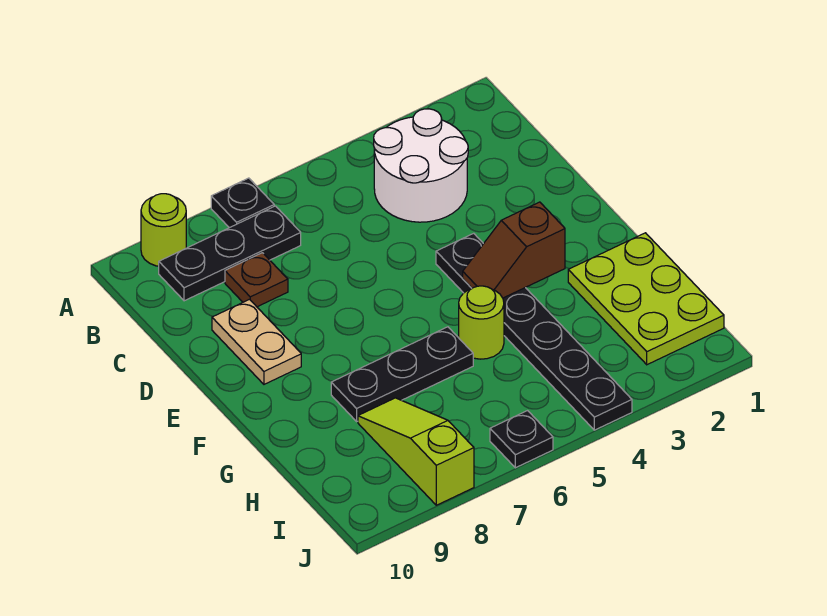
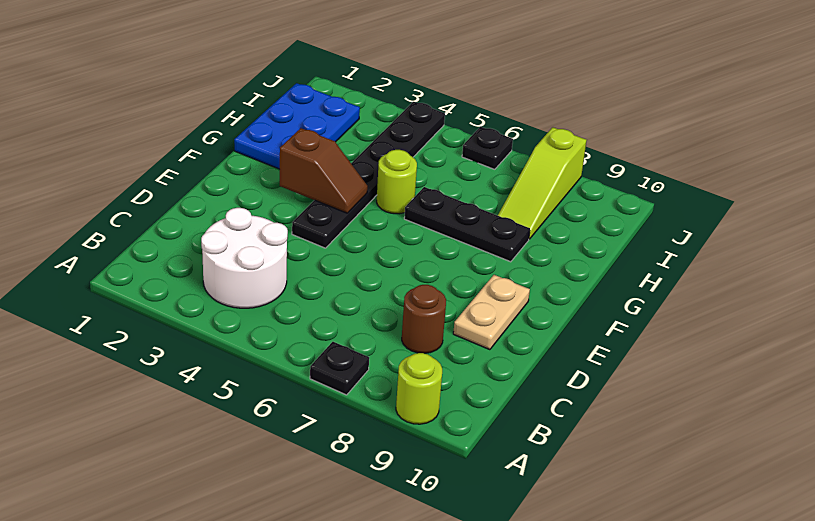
black 1x3 plate [159,206,301,301] -> none
brown 1x1 plate [225,253,288,307] -> brown 1x1 round brick [402,285,446,353]
lime 2x3 plate [568,233,724,365] -> blue 2x3 plate [234,83,360,169]

